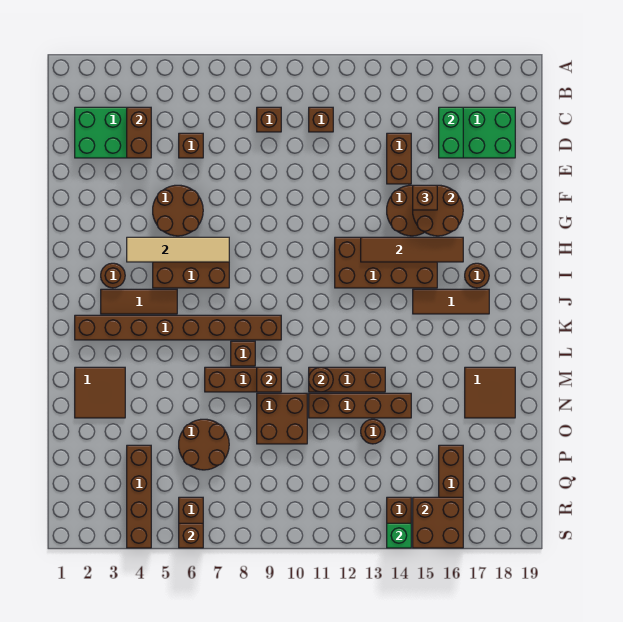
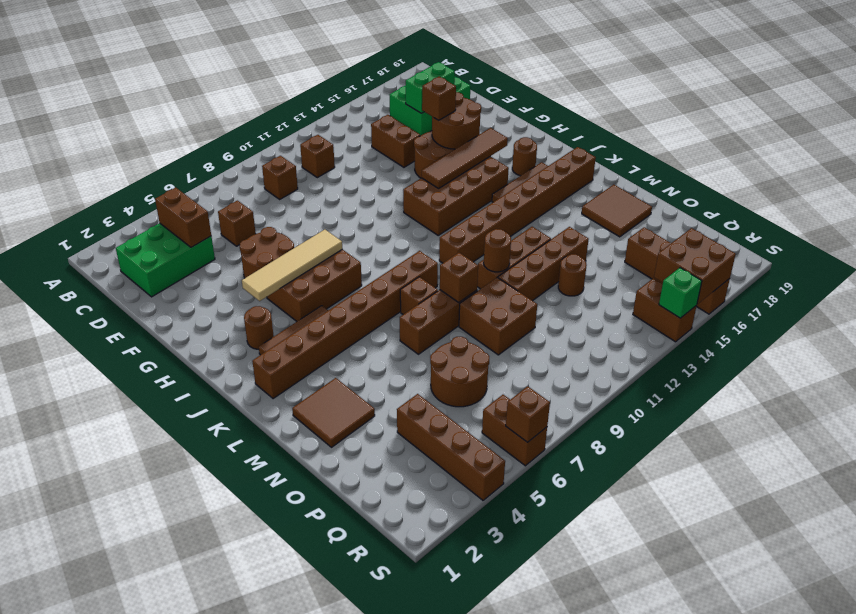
green 1x2 brick [439,107,463,158] -> green 1x2 brick turned to [406,62,455,113]
none -> brown 1x8 brick [439,147,596,263]

